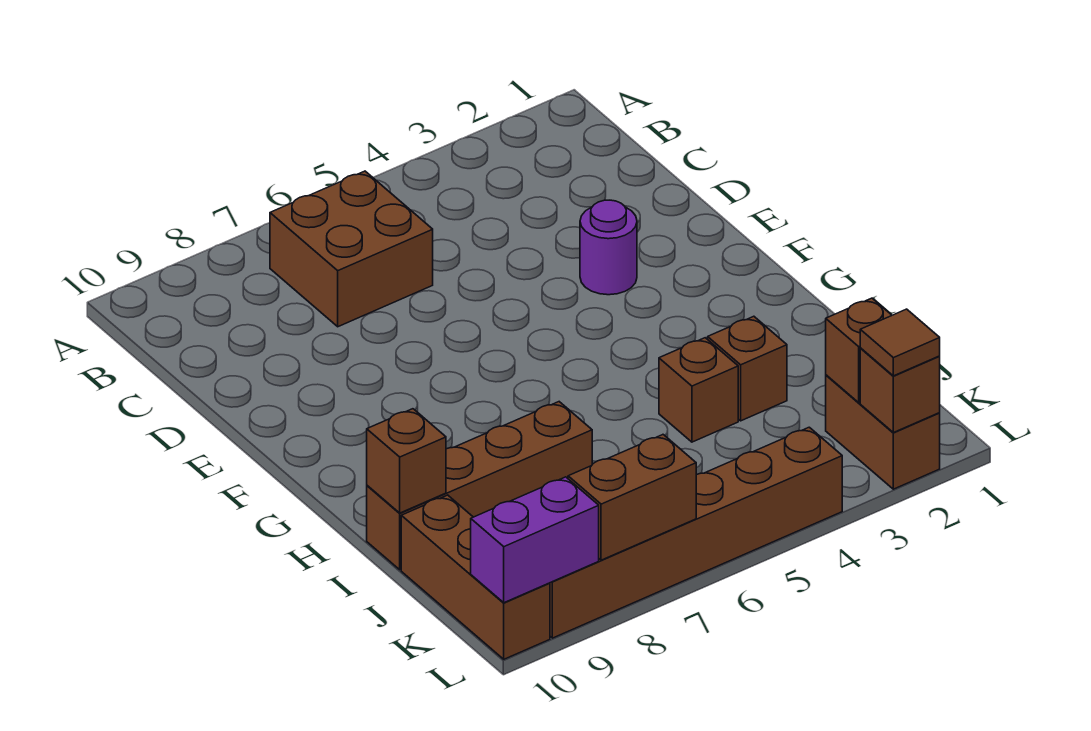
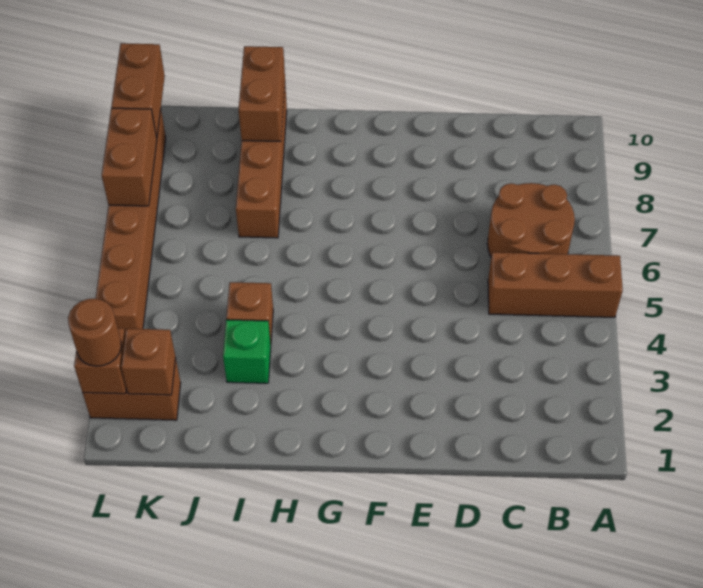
brown 2x2 brick [270,171,433,327] -> brown 2x2 round brick [487,183,575,256]
purple 1x1 round brick [580,200,637,295] -> none
brown 1x1 brick [708,316,787,421] -> green 1x1 brick [223,320,271,383]
brown 1x1 brick [367,409,446,513] -> brown 1x2 brick [238,46,285,142]
brown 1x3 brick [401,495,550,659] -> brown 1x3 brick moved to [488,252,623,317]
brown 1x1 tile [860,309,940,376] -> brown 1x1 round brick [68,299,121,366]
purple 1x2 brick [471,477,599,603] -> brown 1x2 brick [111,43,165,138]

